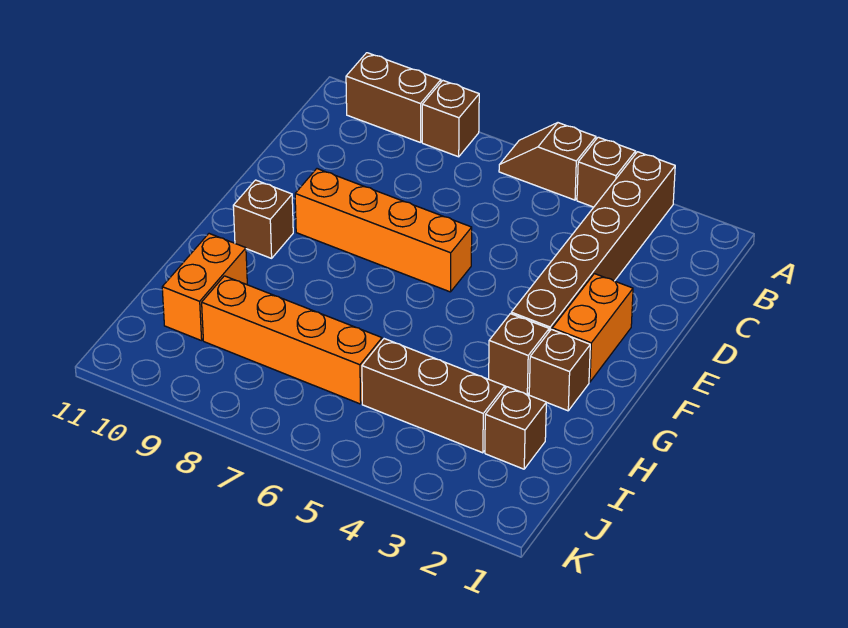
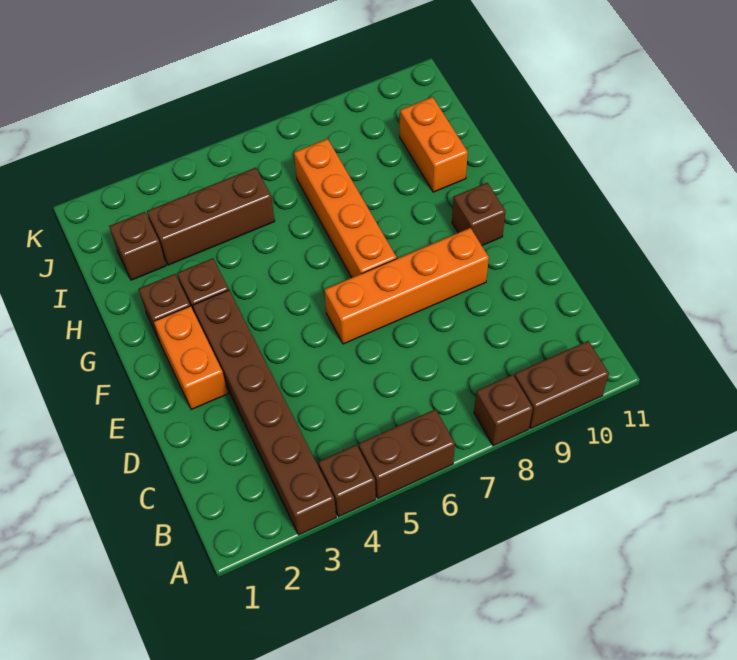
brown 1x2 slope [499,123,596,200] -> brown 1x2 brick [359,409,455,498]
orange 1x4 brick [202,276,382,404] -> orange 1x4 brick turned to [294,139,397,278]

